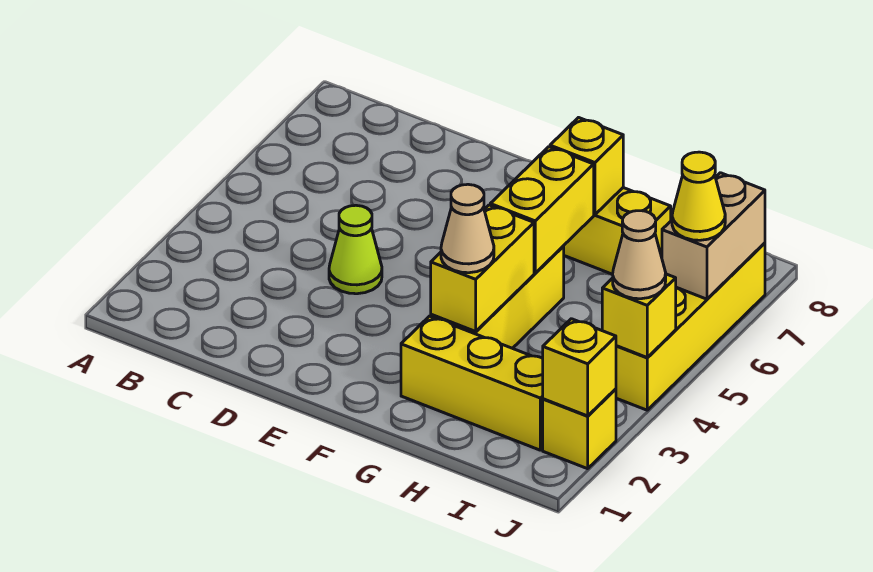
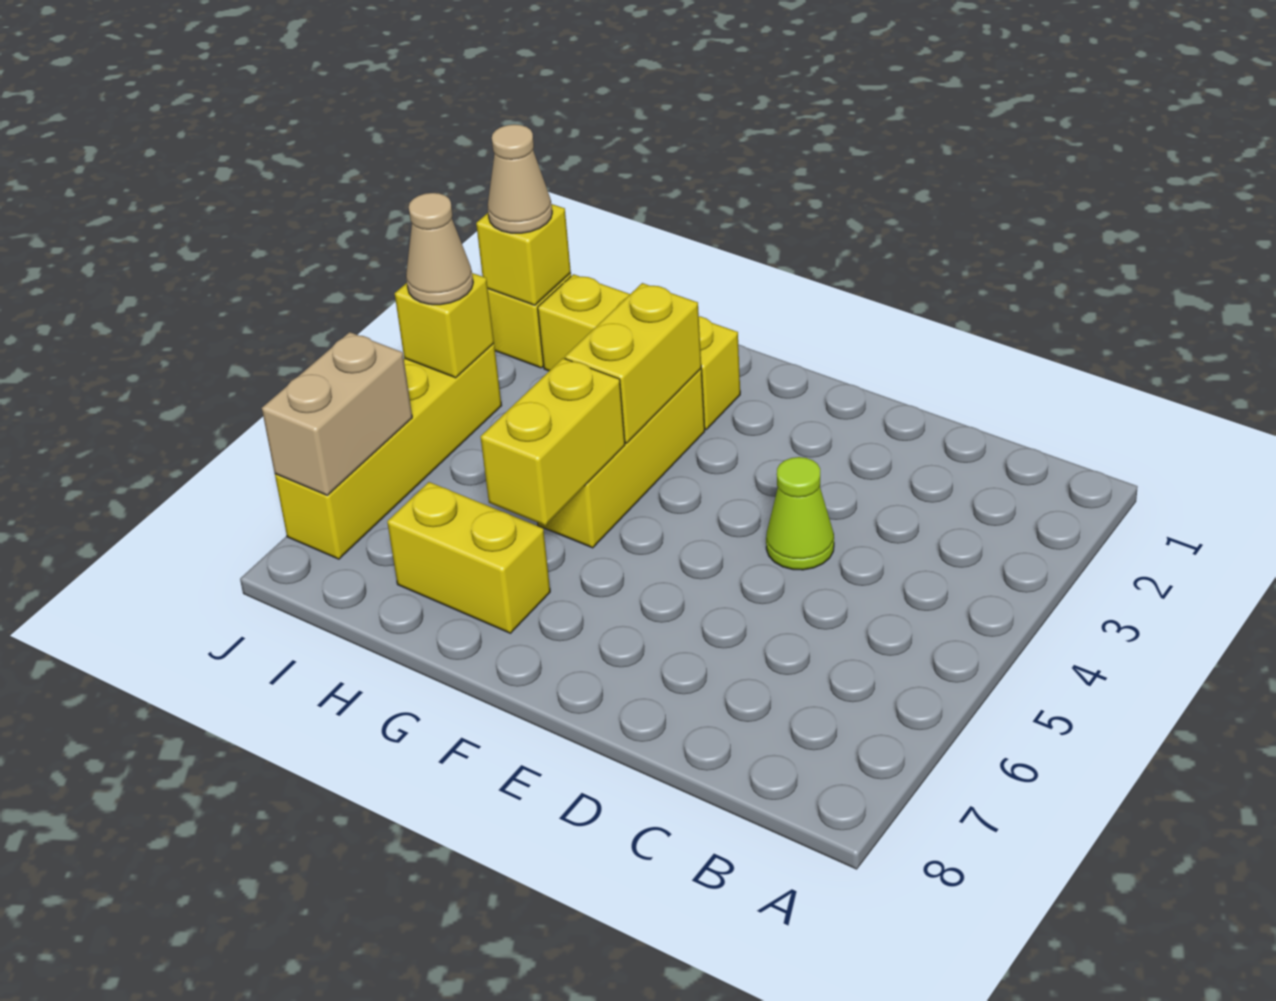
tan 1x1 cone [441,184,494,273] -> tan 1x1 cone moved to [487,124,552,233]
yellow 1x1 brick [550,118,623,215] -> none
yellow 1x1 cone [672,152,725,240] -> none

